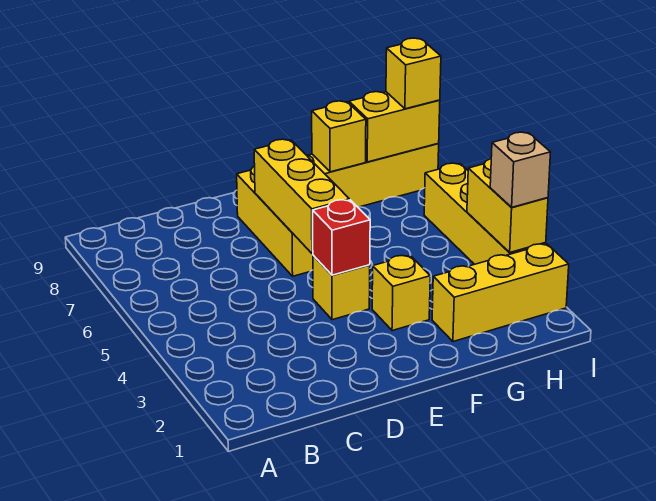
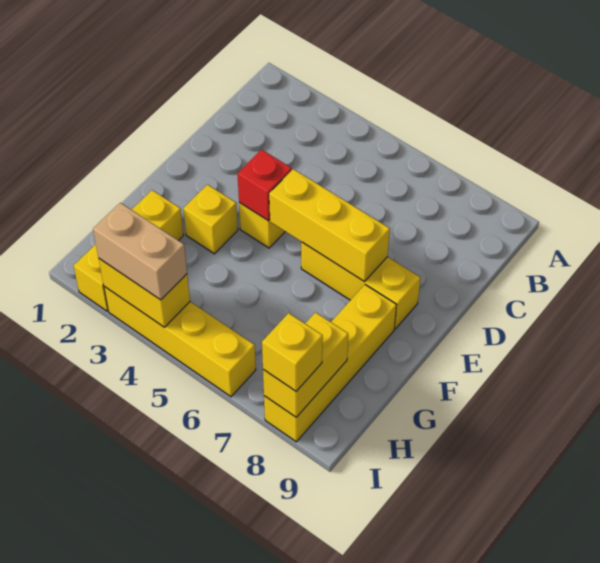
yellow 1x1 brick [312,101,366,172] -> none
tan 1x1 brick [490,132,551,207] -> tan 1x2 brick [93,203,187,300]

